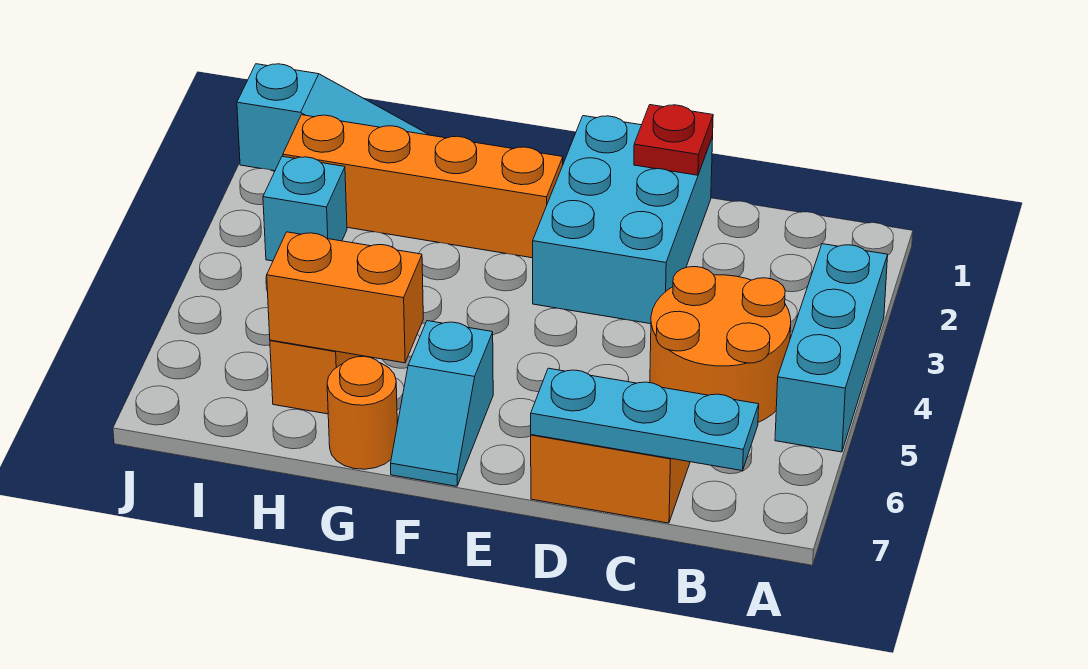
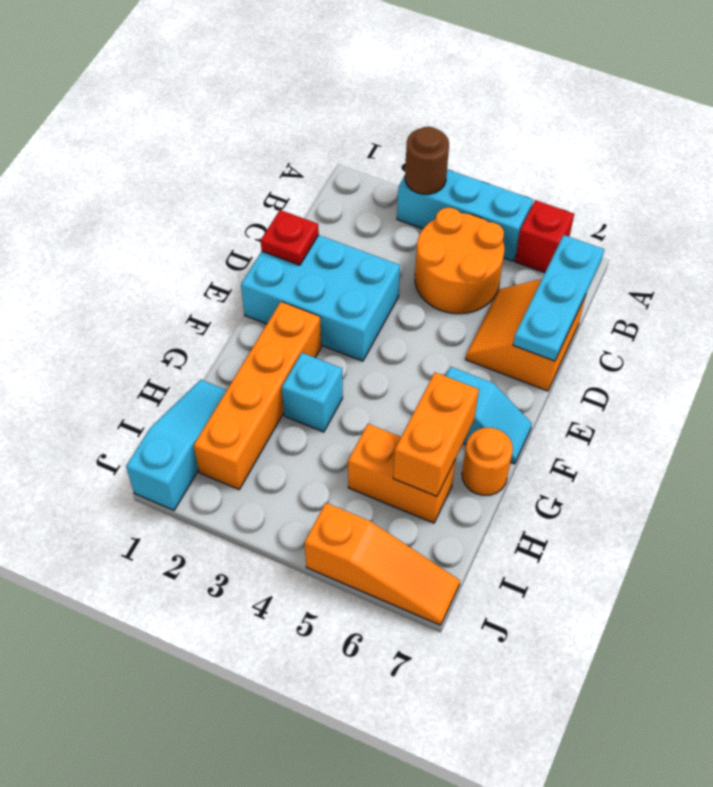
none -> brown 1x1 round brick [405,127,449,194]
none -> red 1x1 brick [515,200,574,273]
cyan 1x1 brick [263,156,347,261] -> cyan 1x1 brick moved to [282,353,343,432]
none -> orange 1x3 slope [304,503,460,625]

